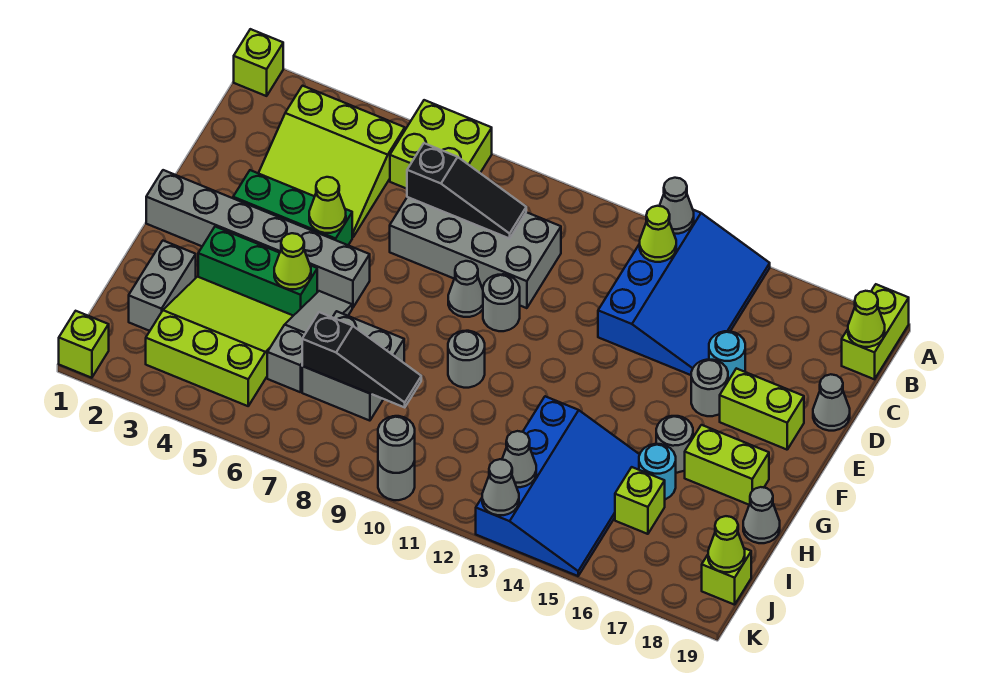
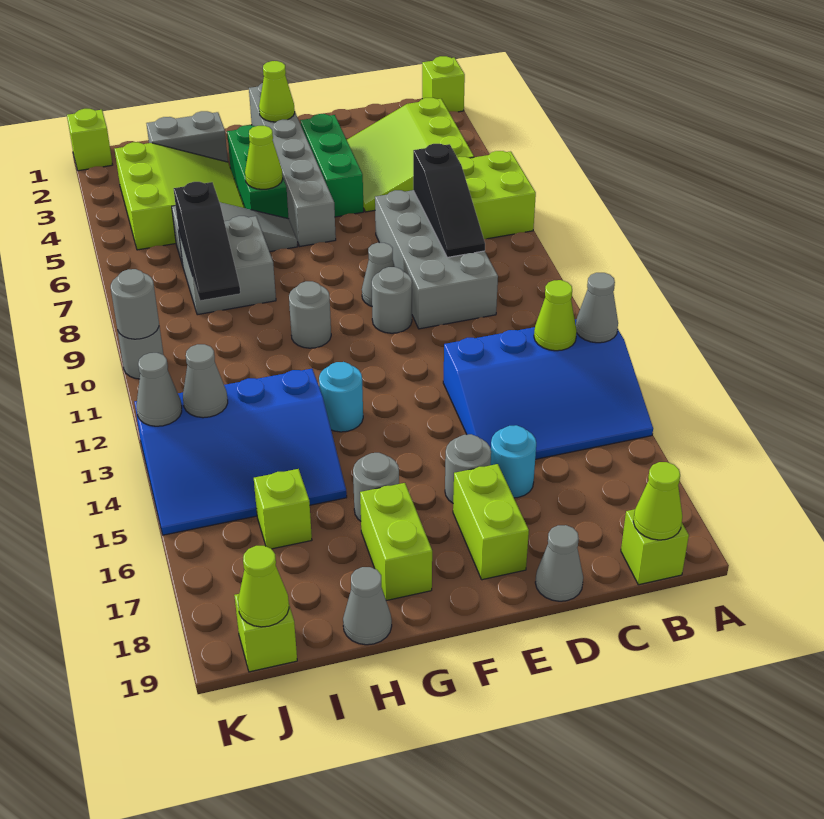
lime 1x2 brick [842,284,909,379] -> lime 1x1 brick [621,509,689,585]
lime 1x1 cone [309,177,346,233] -> lime 1x1 cone moved to [259,61,295,122]
cyan 1x1 round brick [639,444,676,499] -> cyan 1x1 round brick moved to [319,362,363,432]

